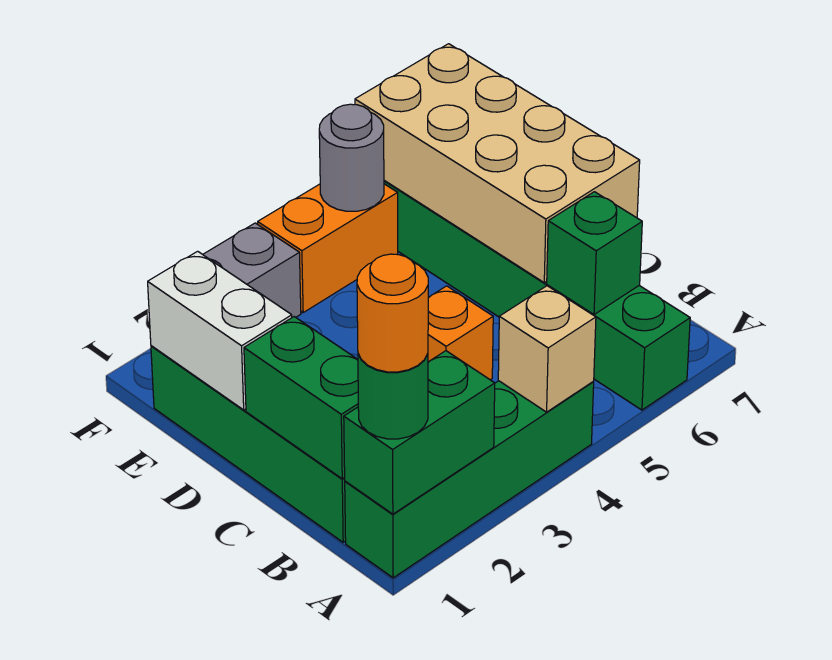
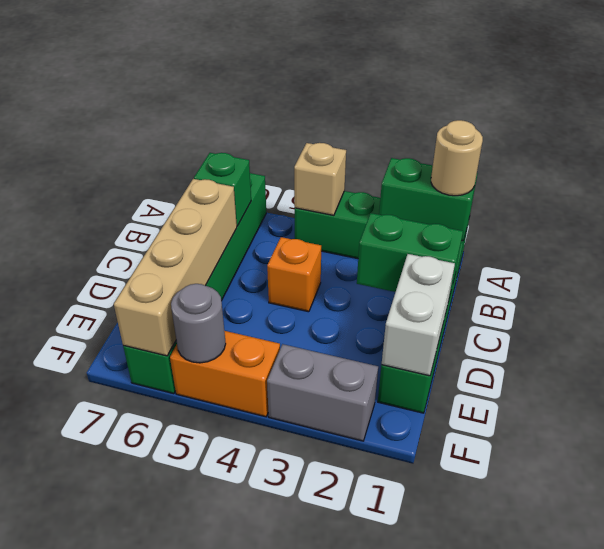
green 1x1 round brick [358,354,428,439] -> tan 1x1 round brick [431,120,483,196]
orange 1x1 round brick [357,254,428,372] -> none
green 1x2 brick [244,317,358,479] -> green 1x2 brick turned to [357,213,463,298]
tan 2x4 brick [355,44,640,283] -> tan 1x4 brick [114,179,237,356]

